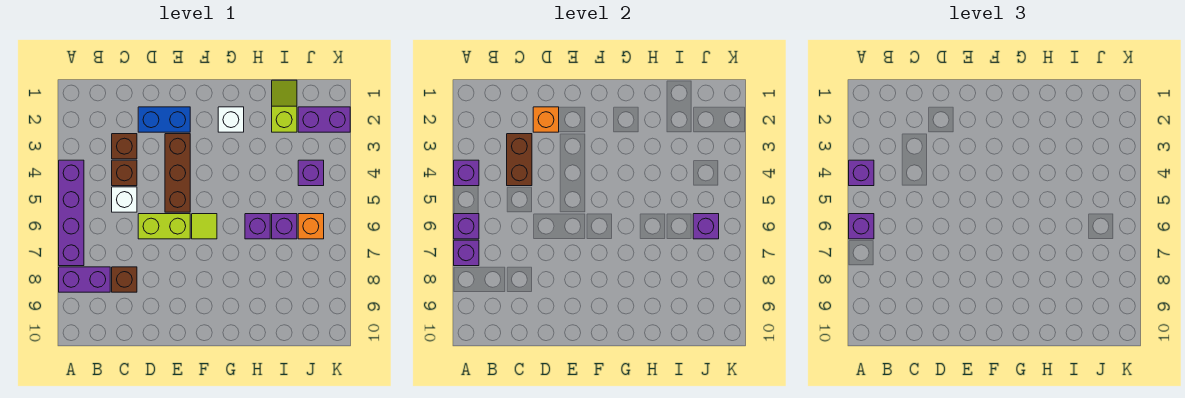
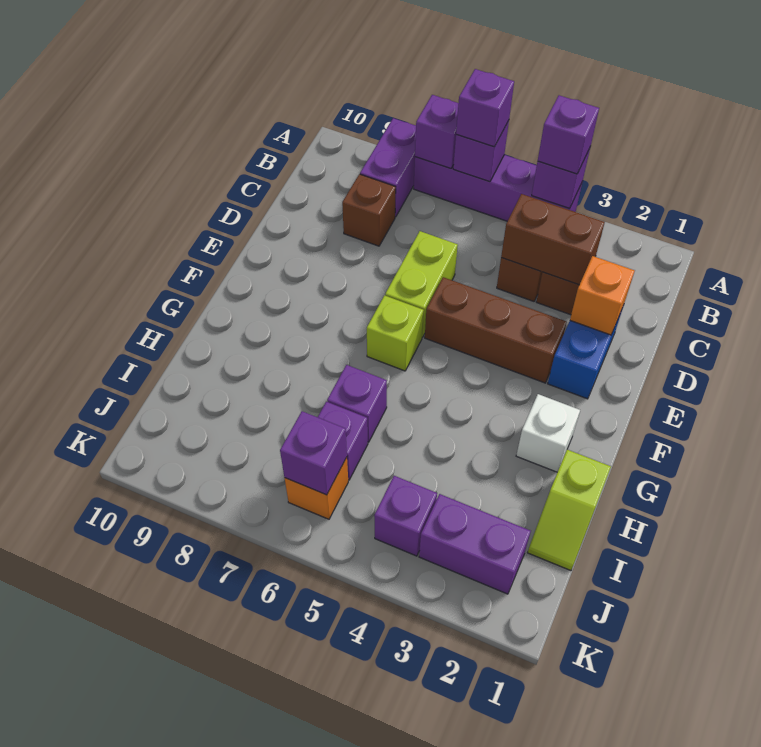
white 1x1 brick [112,187,137,212] -> none
lime 1x1 tile [192,214,217,239] -> lime 1x1 brick [367,295,424,371]
lime 1x2 slope [272,80,297,132] -> lime 1x2 slope turned to [528,450,611,571]
purple 1x2 brick [298,107,350,132] -> purple 1x2 brick turned to [419,494,531,594]

